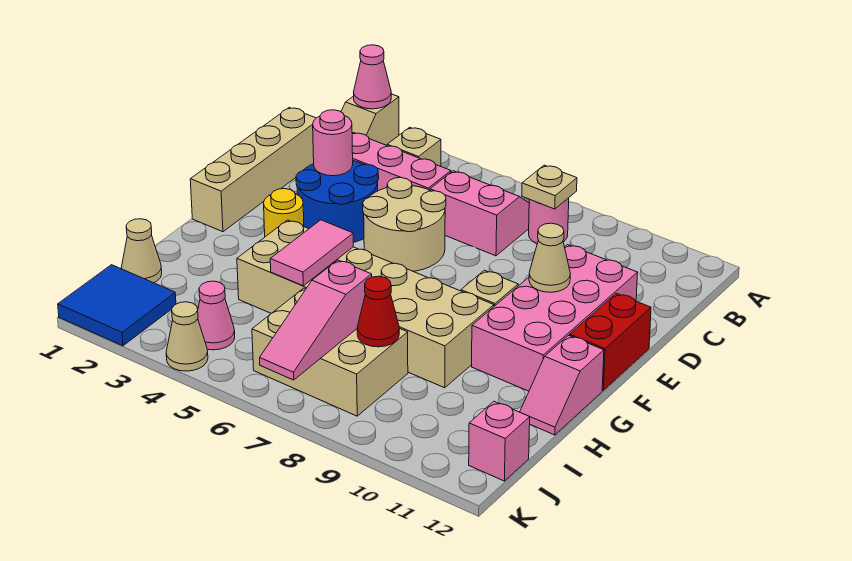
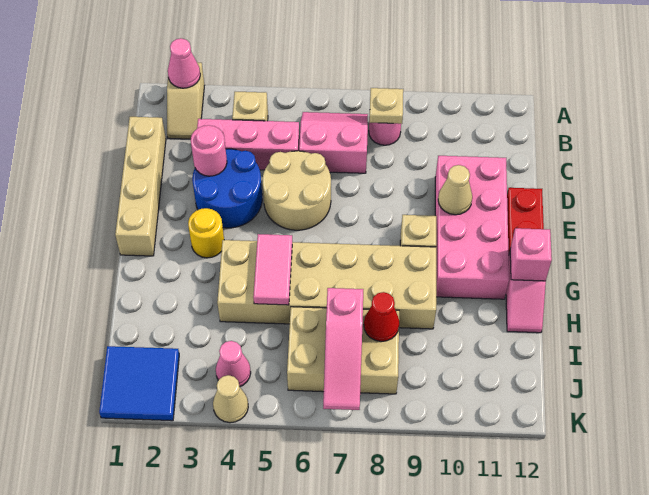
tan 1x1 cone [121,219,162,283] -> none
pink 1x1 brick [469,401,530,481] -> pink 1x1 brick moved to [510,228,552,281]

